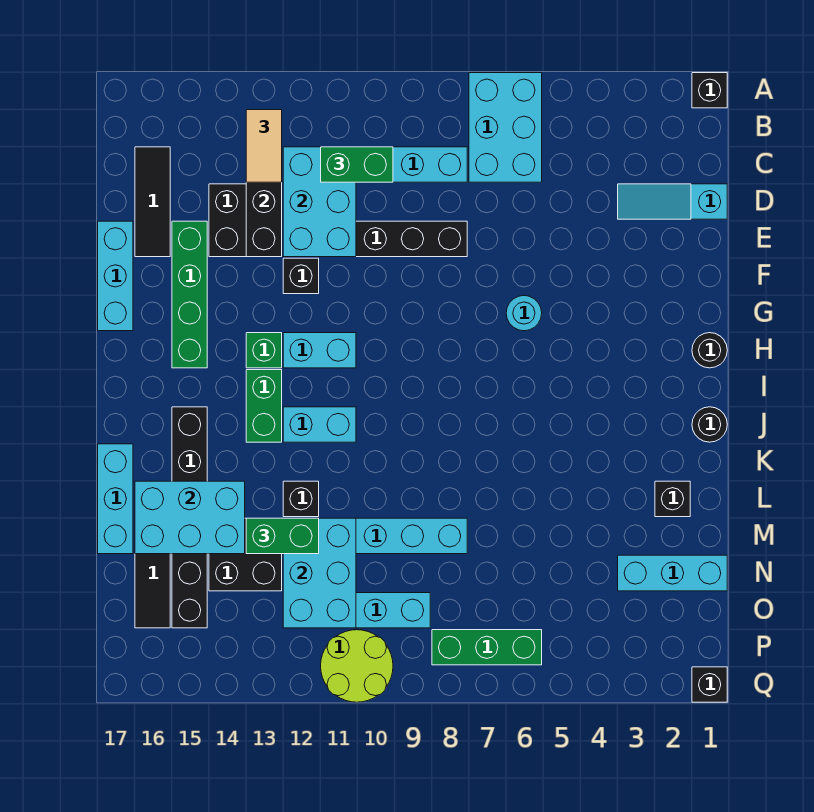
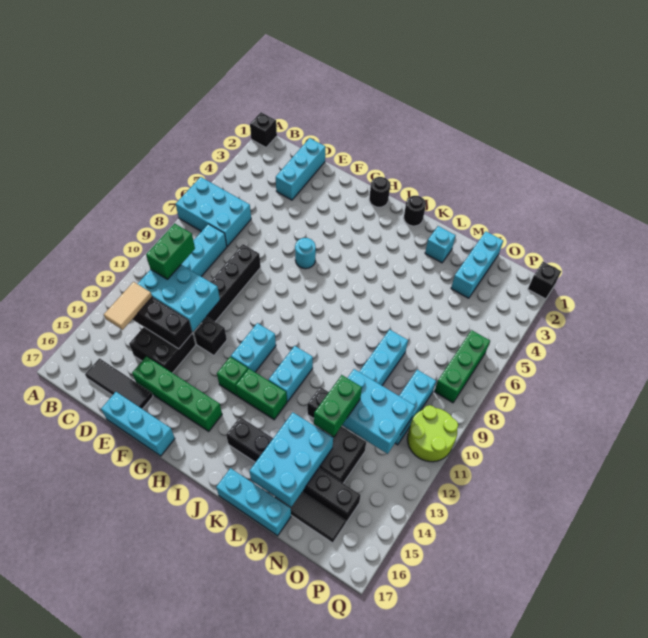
tan 1x2 tile [246,110,282,182] -> tan 1x2 tile turned to [104,282,152,330]
cyan 1x3 slope [618,184,727,219] -> cyan 1x3 brick [276,138,325,200]
black 1x1 brick [655,481,690,517] -> cyan 1x1 brick [425,226,456,263]

